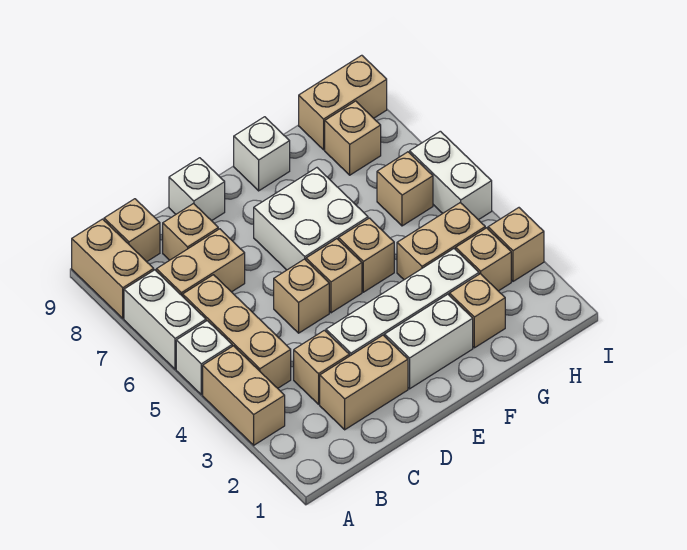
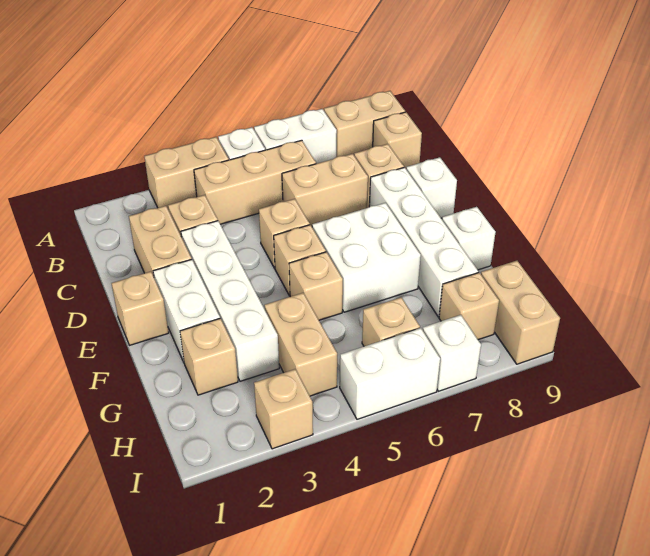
tan 1x2 brick [156,229,245,296] -> tan 1x2 brick turned to [282,154,368,226]
none -> white 1x4 brick [369,167,478,317]
tan 1x1 brick [456,228,511,291] -> tan 1x1 brick moved to [111,272,169,345]
none -> white 1x1 brick [423,315,481,391]

